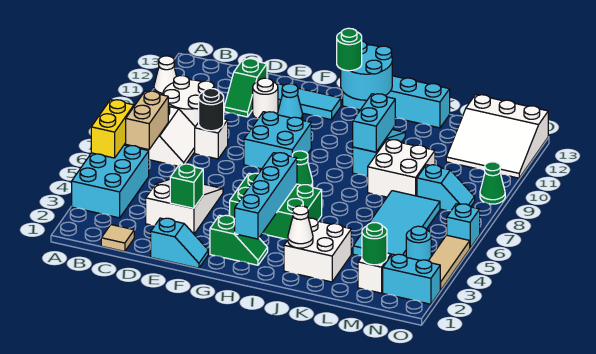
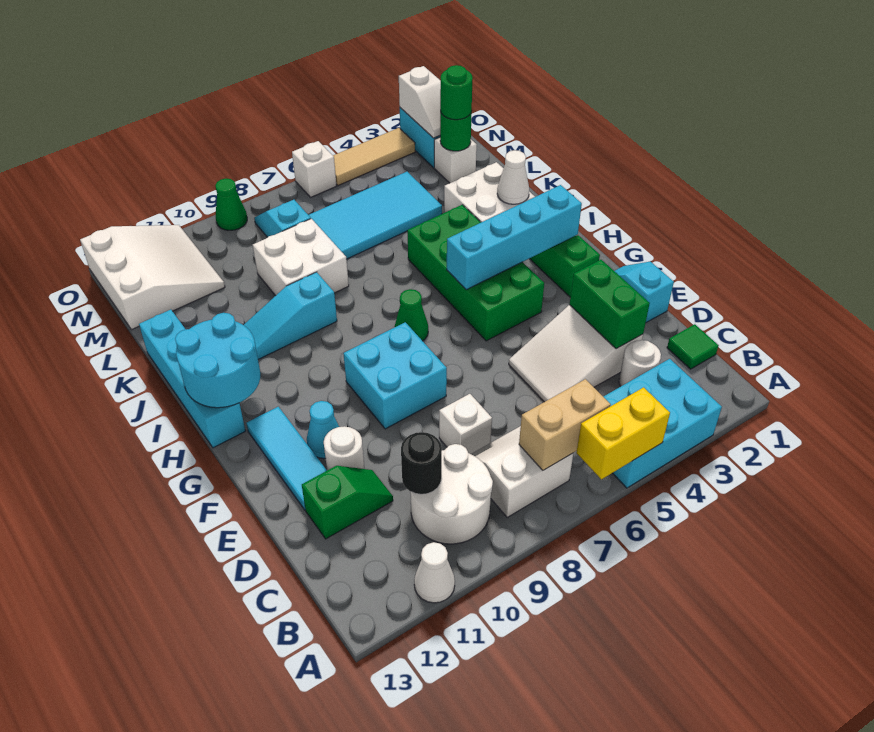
tan 1x1 tile [101,225,134,252] -> green 1x1 tile [667,324,719,369]
none -> white 1x1 round brick [619,340,661,387]
black 1x1 round brick [199,88,224,131] -> black 1x1 round brick moved to [401,432,442,494]
green 1x1 brick [170,164,203,208] -> green 1x2 brick [570,260,650,349]
green 2x3 brick [229,173,322,239] -> green 2x4 brick [407,205,544,341]
green 1x1 round brick [337,28,362,71] -> green 1x1 round brick moved to [440,65,473,120]
cyan 1x2 brick [353,94,395,152] -> none
none -> white 1x2 slope [399,66,441,138]
cyan 1x1 round brick [406,226,431,261] -> none
cyan 1x1 brick [447,204,480,248] -> white 1x1 brick [292,141,336,197]

